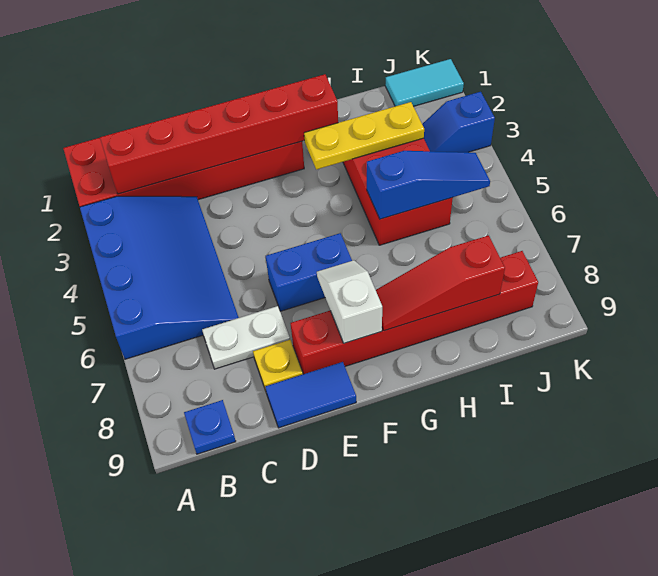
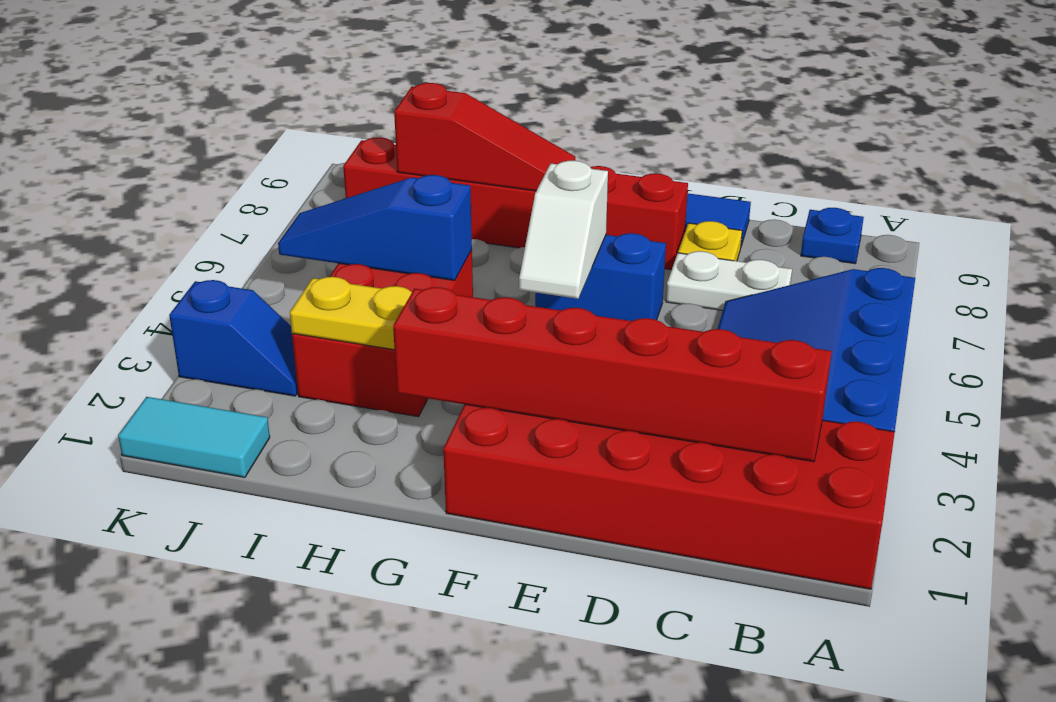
white 1x2 slope [317,260,382,343] -> white 1x2 slope moved to [519,161,608,299]

